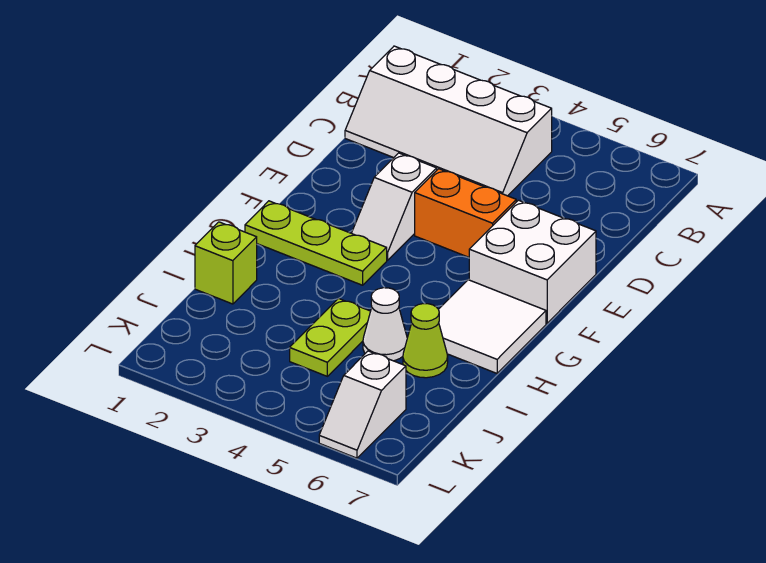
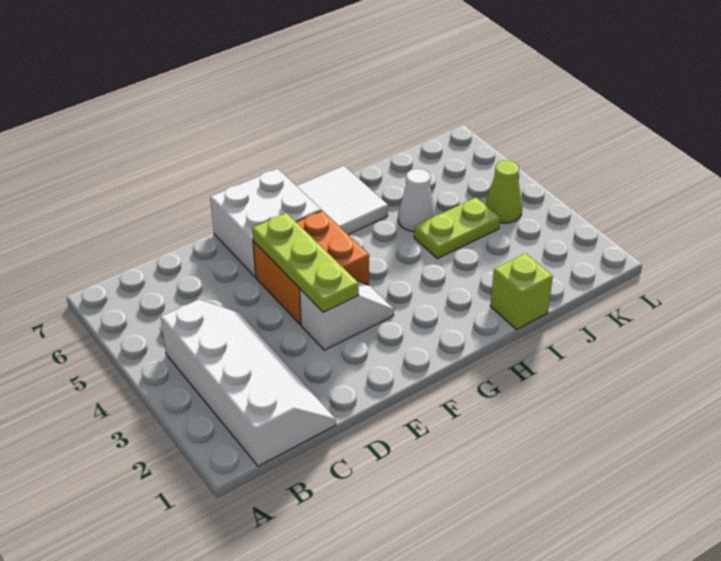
orange 1x2 brick [415,169,516,257] -> orange 2x2 brick [253,210,369,325]
lime 1x3 plate [245,201,387,285] -> lime 1x3 plate moved to [252,213,359,312]
lime 1x1 cone [403,304,448,378] -> lime 1x1 cone moved to [485,161,522,223]
white 1x2 slope [319,351,406,458] -> none

